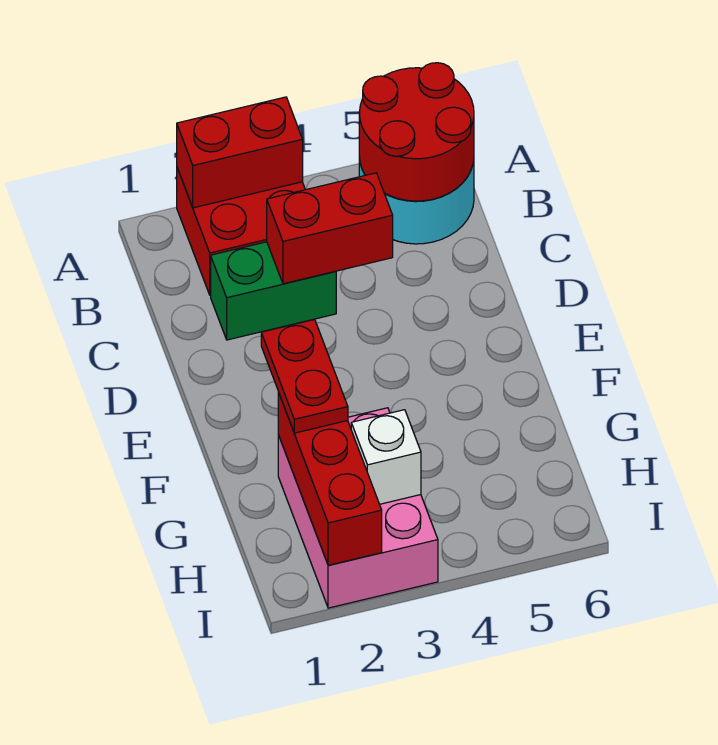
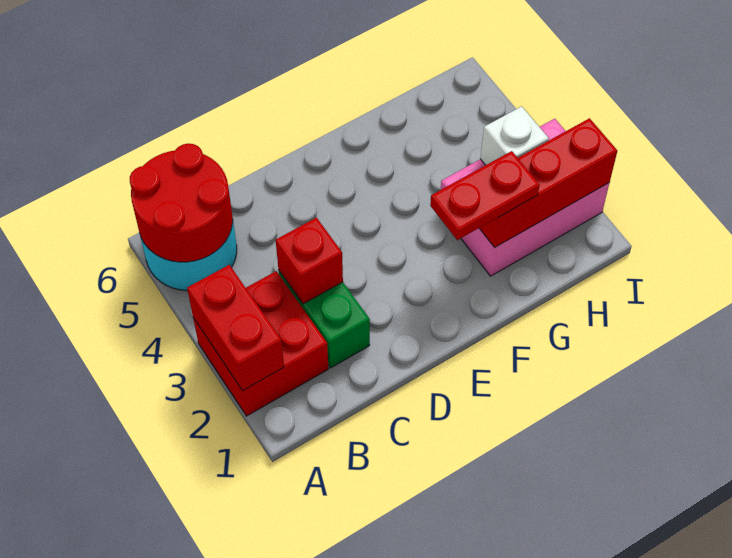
red 1x2 brick [267,173,393,284] -> red 1x1 brick [276,218,343,304]

